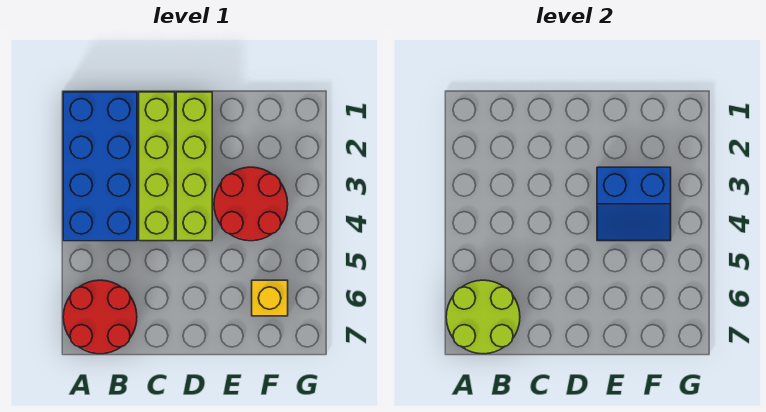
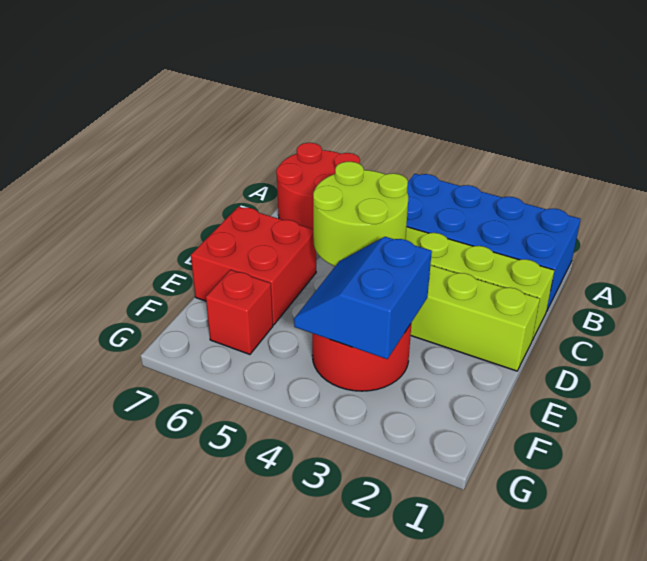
lime 2x2 round brick [446,280,520,354] -> lime 2x2 round brick moved to [313,162,408,266]
none -> red 2x2 brick [191,207,316,325]
yellow 1x1 brick [252,280,288,316] -> red 1x1 brick [206,270,273,354]

